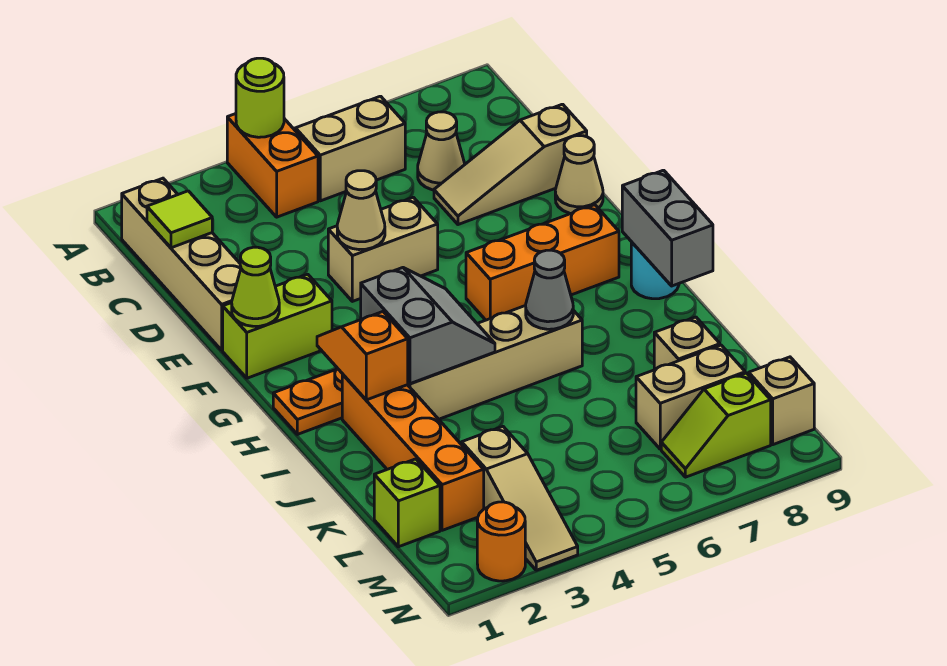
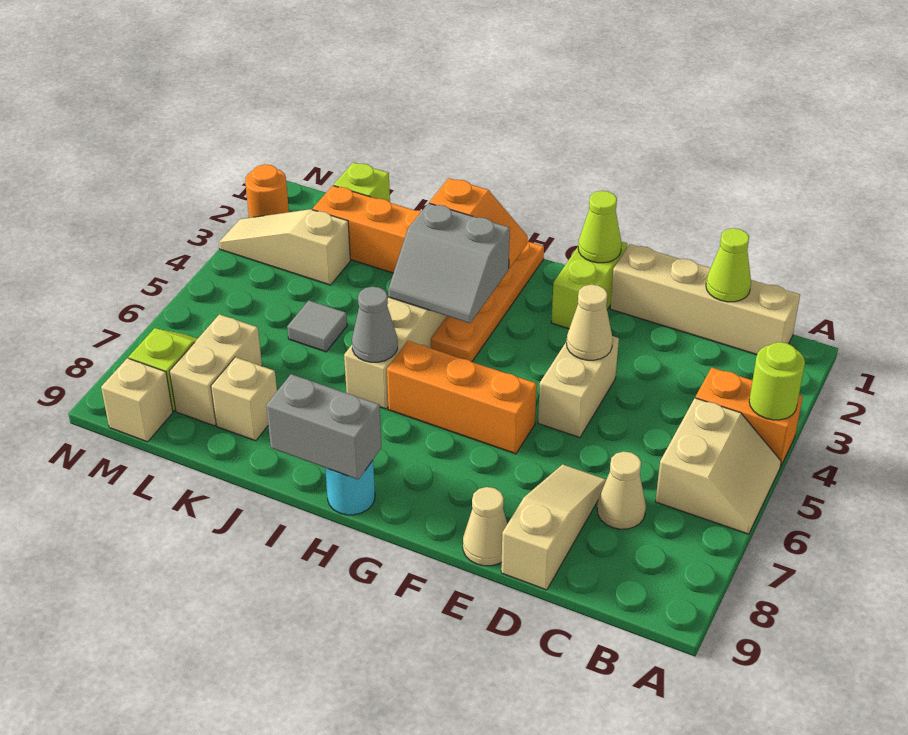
lime 1x1 tile [147,191,212,248] -> lime 1x1 cone [706,228,751,302]
orange 1x3 brick [466,205,619,320] -> orange 1x3 brick turned to [387,341,537,454]
none -> grey 1x1 tile [287,301,347,352]

